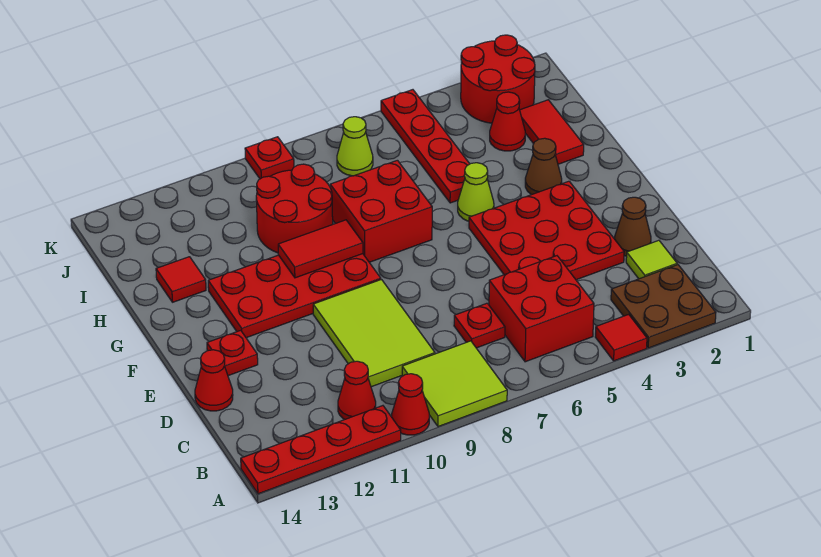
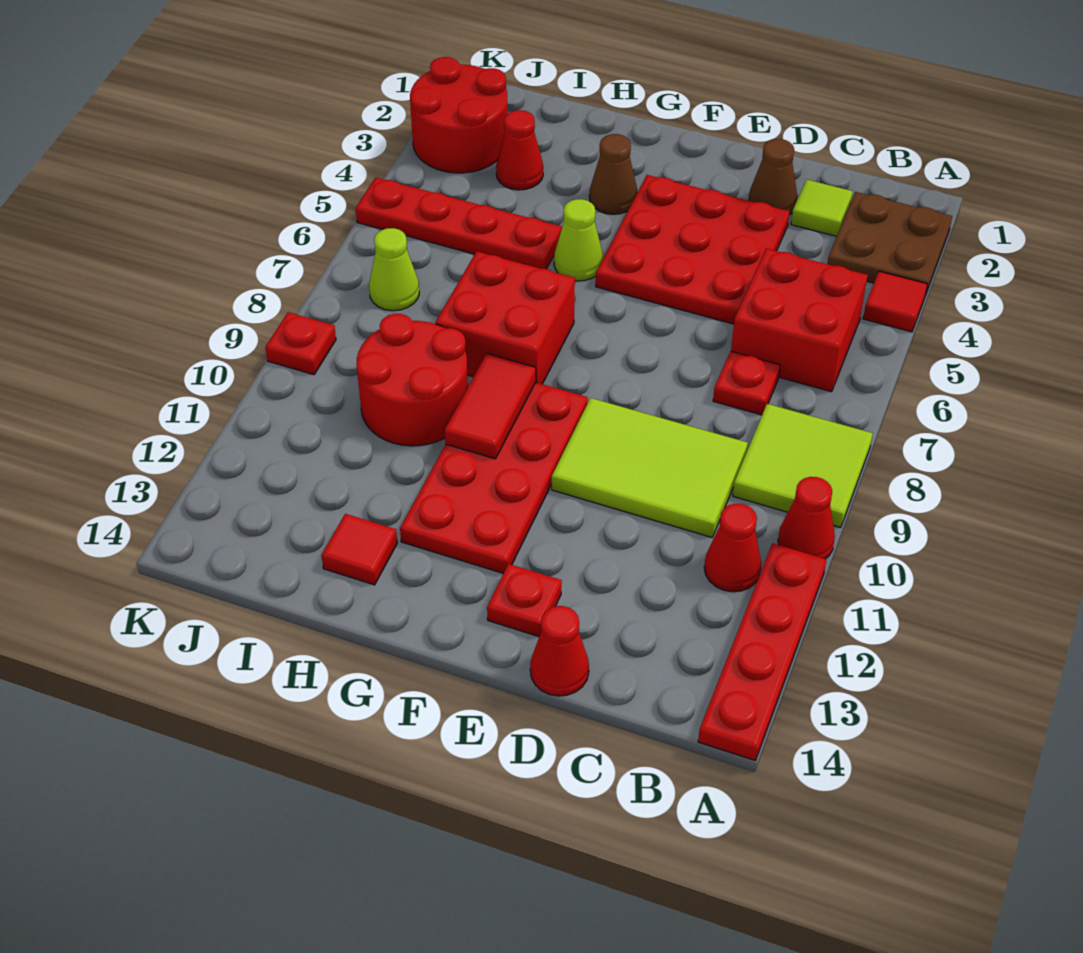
red 1x2 tile [520,100,584,164] -> none

